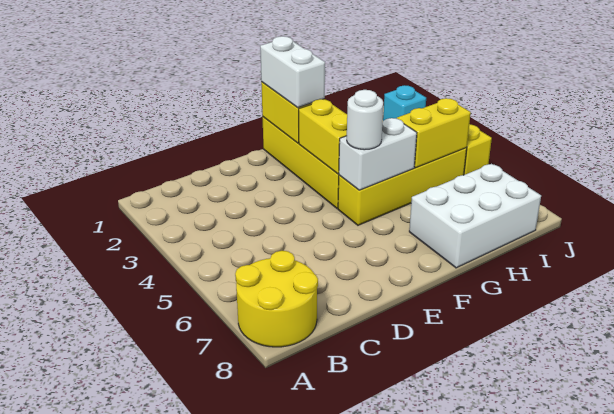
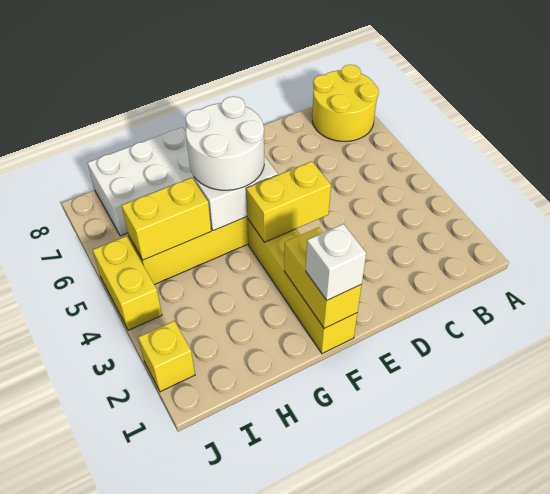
white 1x2 brick [260,36,325,108] -> white 1x1 brick [306,224,366,300]
yellow 1x2 brick [299,99,347,174] -> yellow 1x2 brick turned to [246,161,331,242]
white 1x1 round brick [347,90,383,150] -> white 2x2 round brick [185,96,264,190]
cyan 1x1 brick [383,85,426,121] -> yellow 1x1 brick [138,321,195,392]

